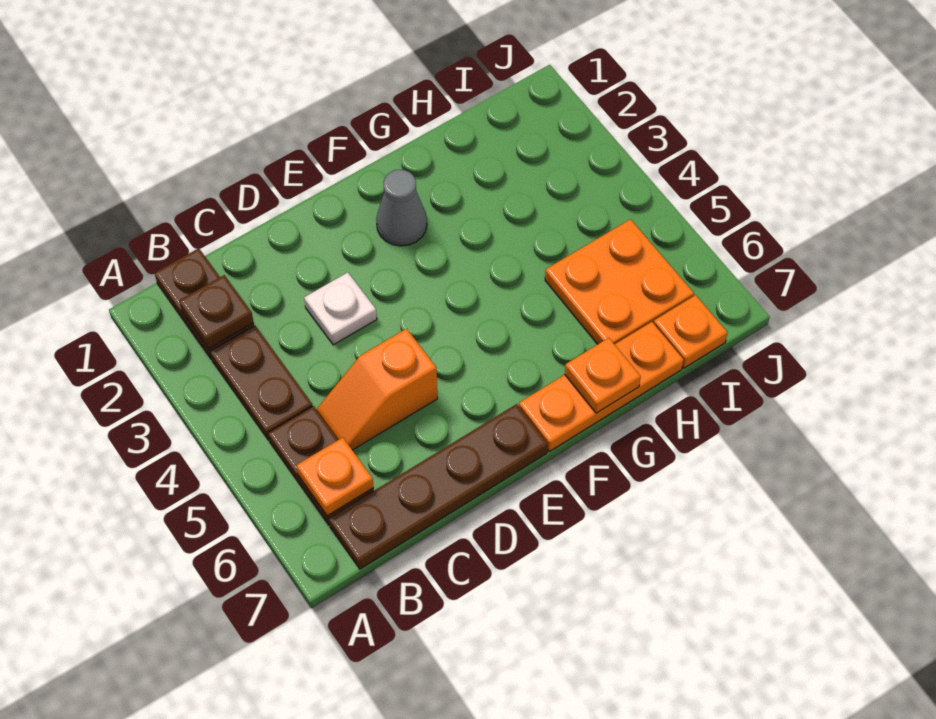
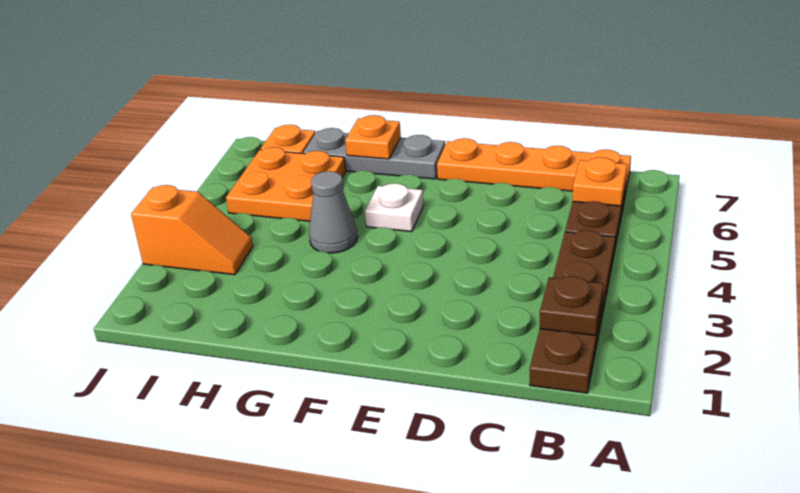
brown 1x4 plate [329,404,548,569] -> orange 1x4 plate [437,138,631,194]
orange 1x2 slope [317,329,437,450] -> orange 1x2 slope moved to [131,185,253,275]
white 1x1 plate [304,272,377,345] -> white 1x1 plate moved to [365,183,424,232]
grey 1x1 cone [376,170,427,246] -> grey 1x1 cone moved to [309,171,358,253]
orange 1x3 plate [519,322,684,452] -> grey 1x3 plate [303,128,445,179]

